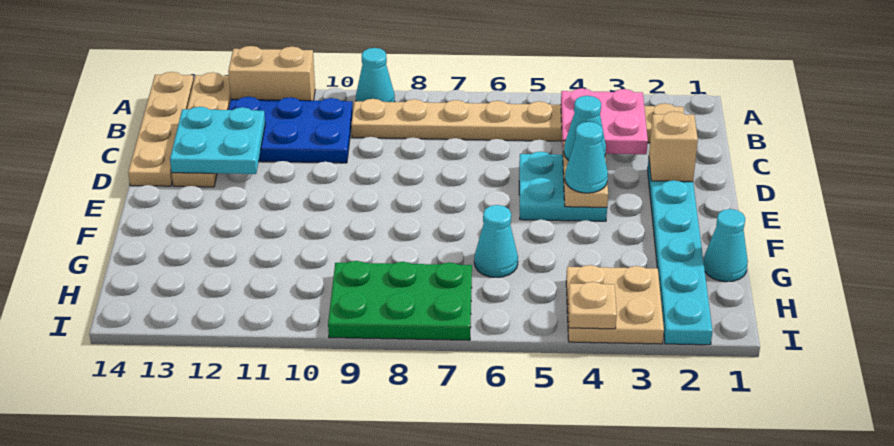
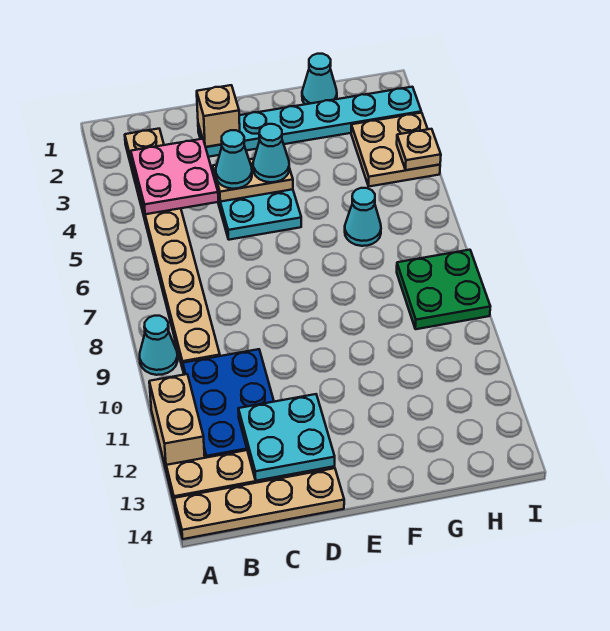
green 2x3 plate [328,261,472,340] -> green 2x2 plate [397,250,490,329]

